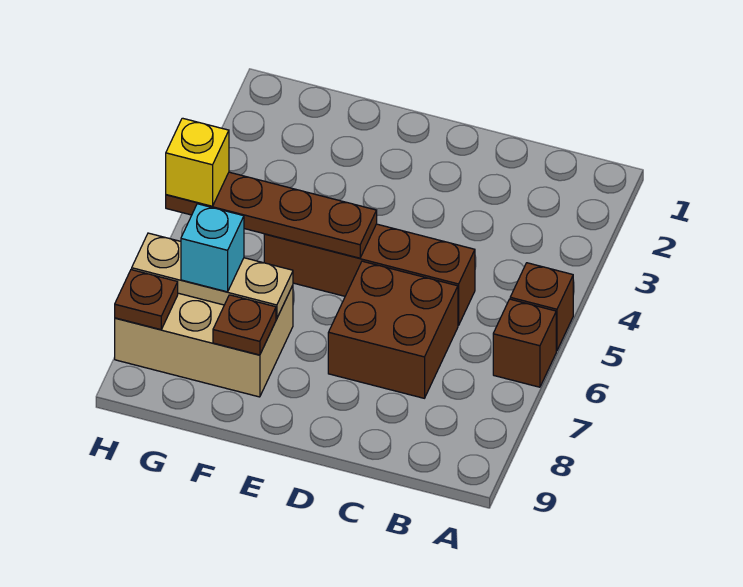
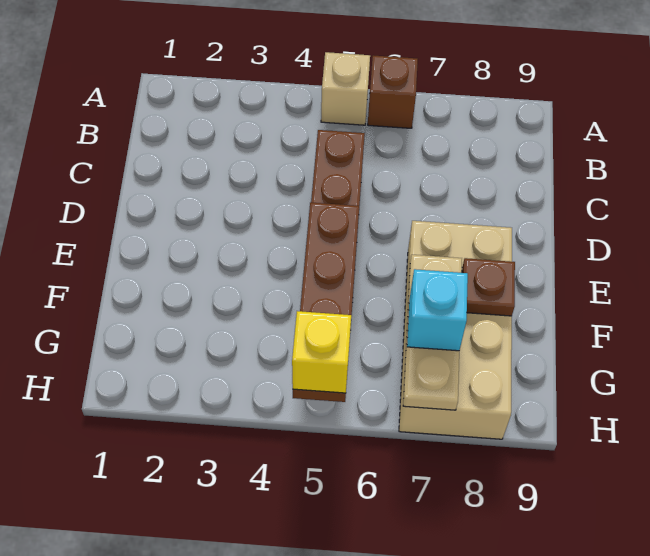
brown 1x1 brick [510,263,573,351] -> tan 1x1 brick [321,52,370,125]
brown 2x2 brick [328,261,458,398] -> none
tan 2x3 brick [115,285,293,397] -> tan 2x4 brick [399,221,512,439]
brown 1x1 plate [115,270,178,330] -> none

